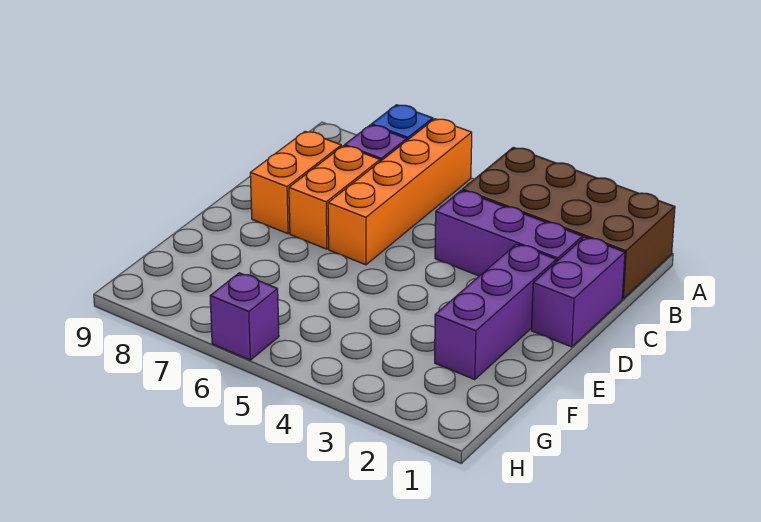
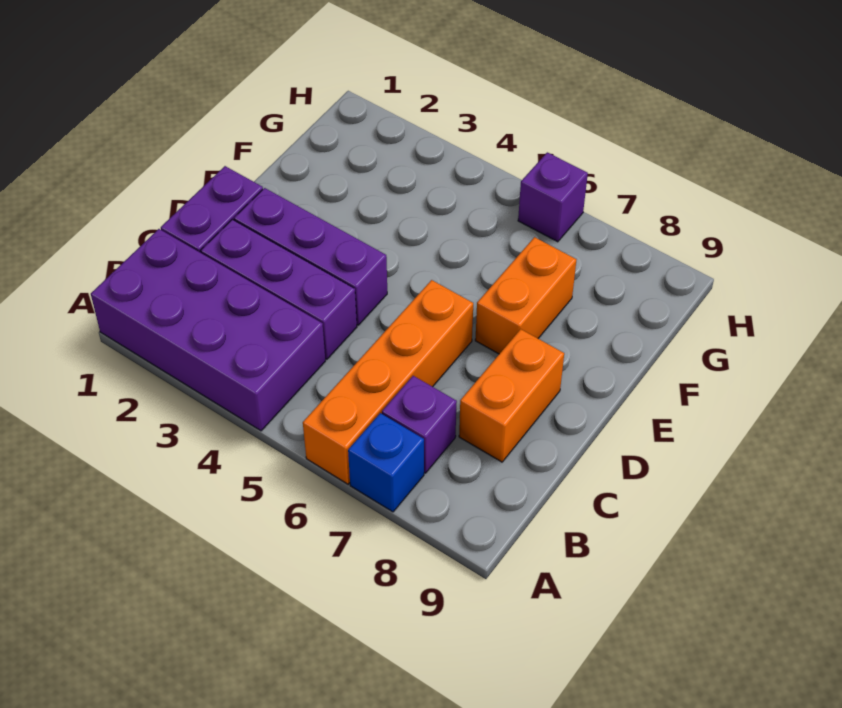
brown 2x4 brick [462,147,675,299] -> purple 2x4 brick [91,229,325,431]
orange 1x2 brick [289,146,380,249] -> orange 1x2 brick moved to [475,237,576,354]
purple 1x3 brick [435,244,556,379] -> purple 1x3 brick turned to [234,188,387,325]

